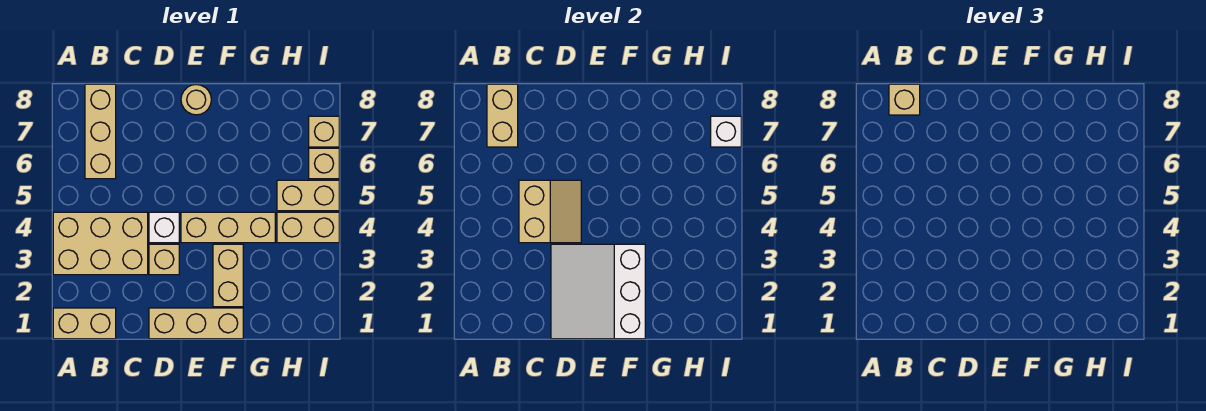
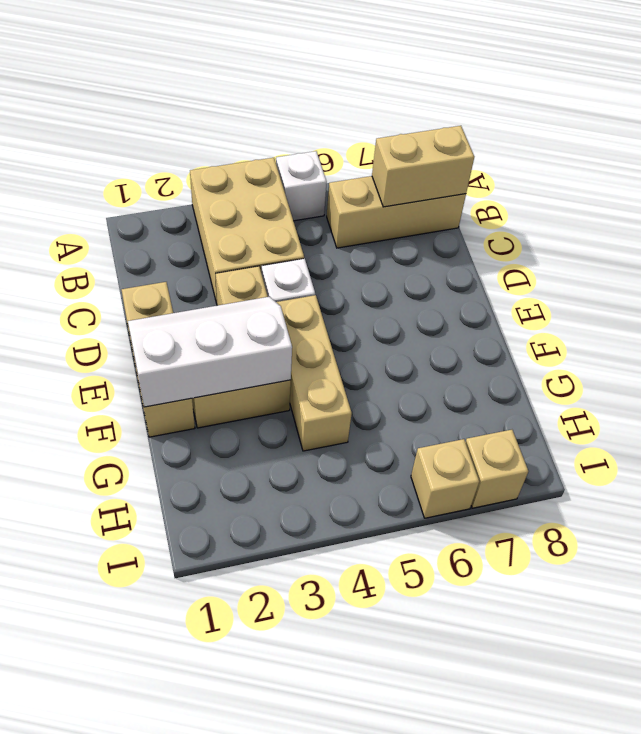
tan 1x2 brick [53,308,116,339] -> none
tan 1x1 brick [889,84,920,115] -> none
tan 2x2 slope [519,180,581,243] -> none
white 3x3 slope [551,244,645,339] -> white 2x3 slope [128,297,292,407]
tan 1x1 round brick [181,85,211,115] -> none
tan 1x2 brick [277,212,339,243] -> none
tan 1x2 brick [277,180,339,211] -> none
white 1x1 brick [711,116,741,147] -> white 1x1 brick moved to [276,151,327,221]

